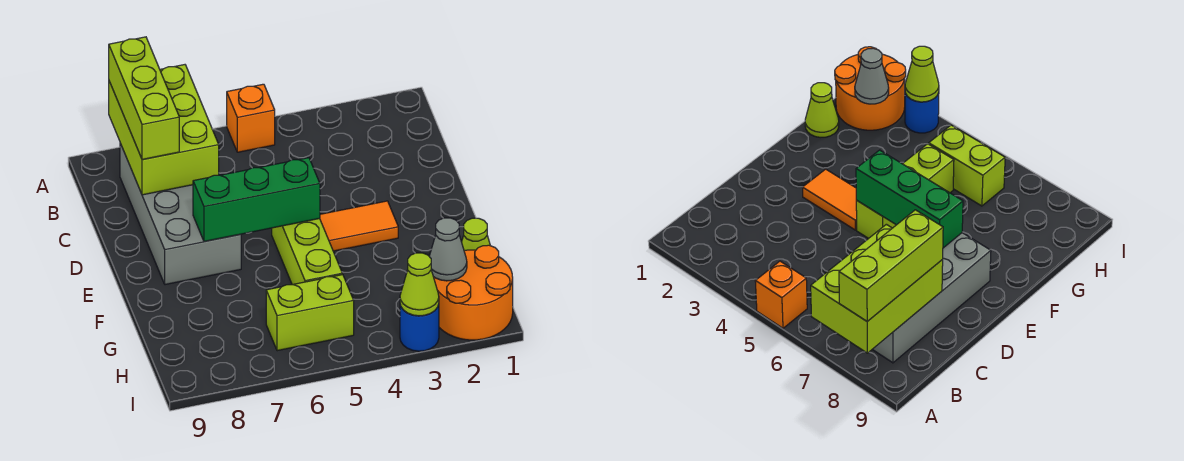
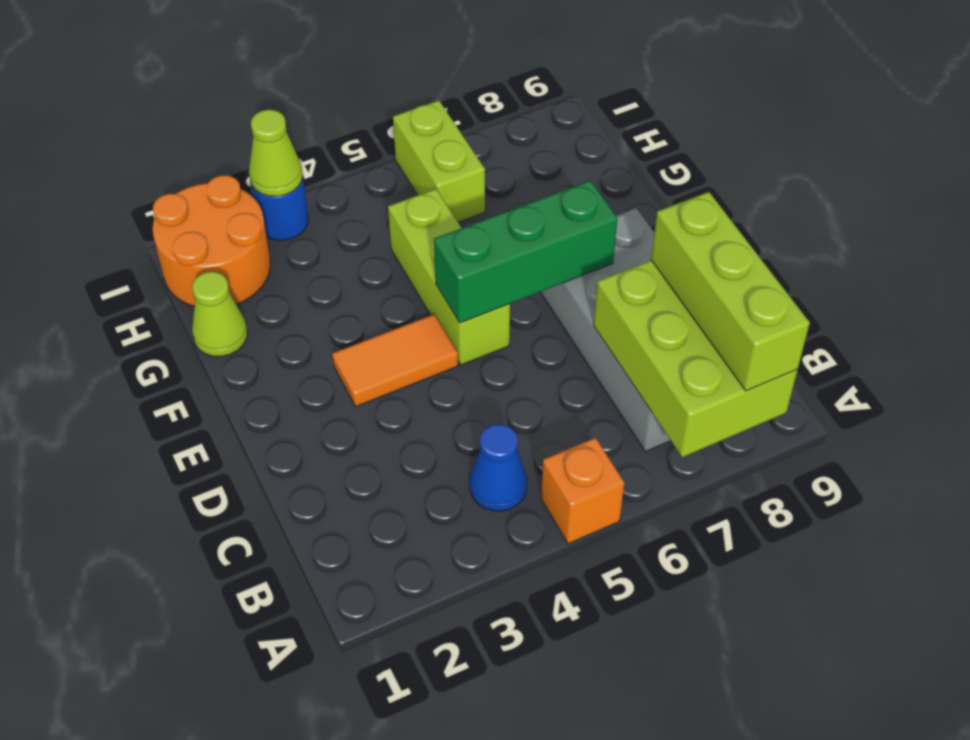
none -> blue 1x1 cone [470,424,527,511]
grey 1x1 cone [429,218,467,281] -> none
lime 1x2 brick [266,275,354,351] -> lime 1x2 brick turned to [393,100,485,222]

